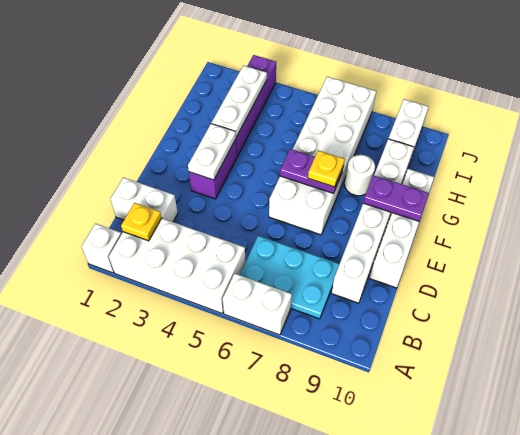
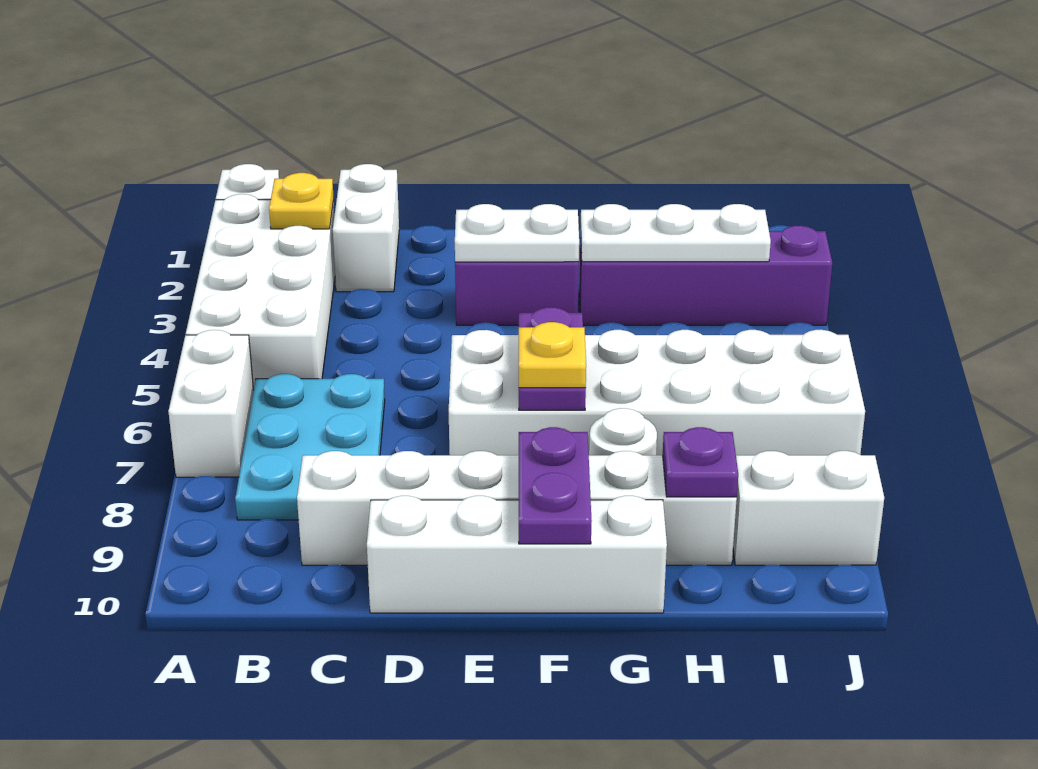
none -> purple 1x1 plate [663,427,738,497]

